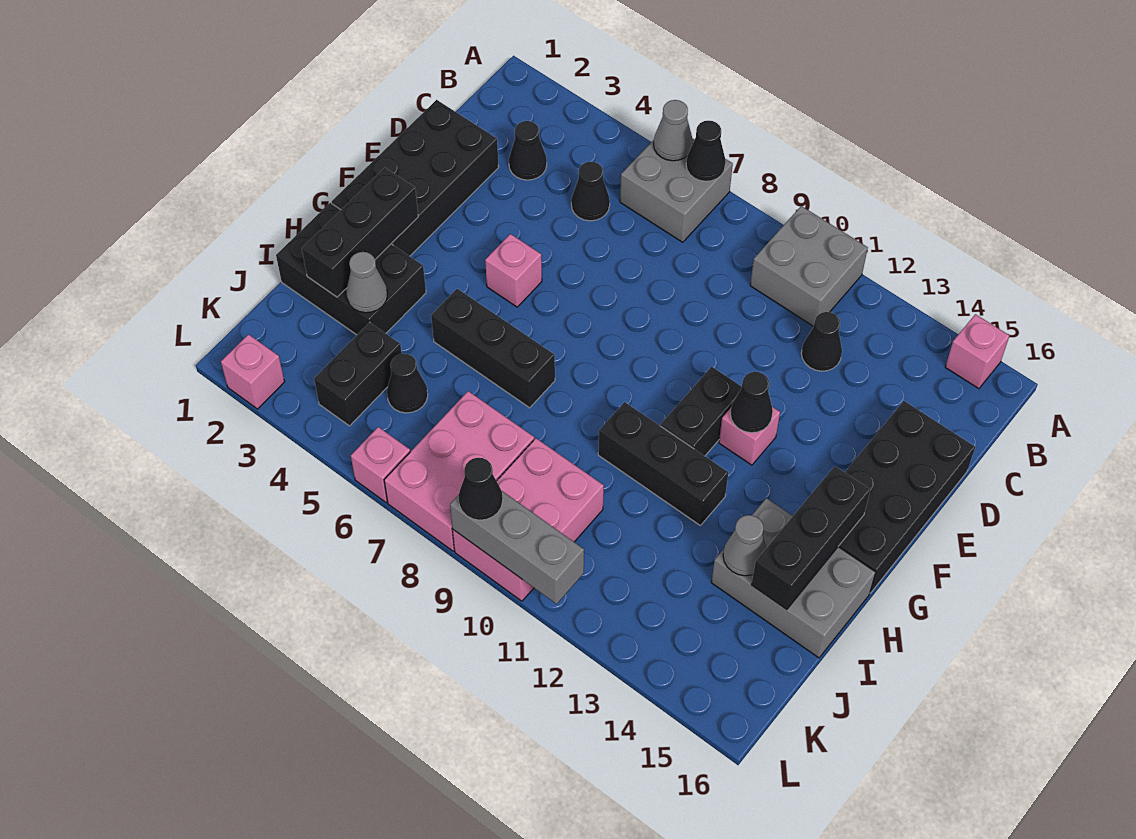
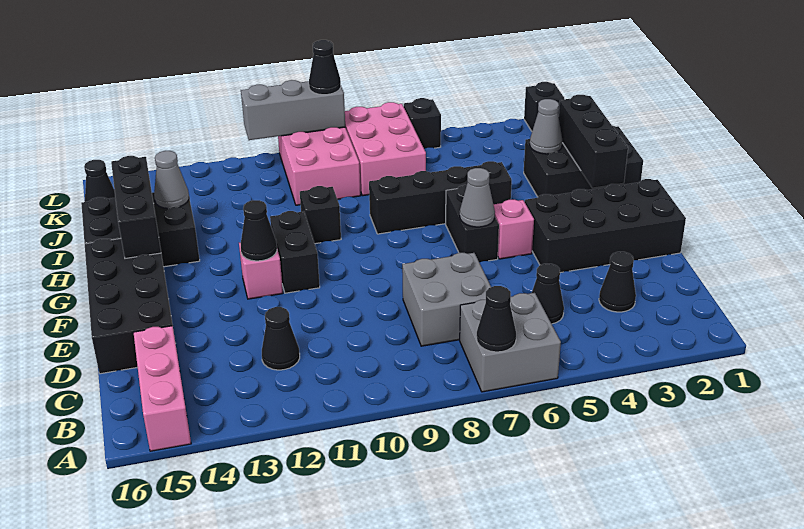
grey 1x1 cone [654,100,693,161] -> grey 1x1 cone moved to [460,168,495,227]
grey 2x2 brick [750,206,868,326] -> grey 2x2 brick moved to [402,253,491,346]
pink 1x1 brick [945,314,1010,389] -> pink 1x3 brick [133,326,191,451]
black 2x4 brick [332,100,499,256] -> black 2x4 brick turned to [525,179,686,273]
black 1x3 brick [431,289,555,408] -> black 1x4 brick [369,161,512,234]
black 1x3 brick [598,402,728,525] -> black 1x1 brick [300,186,341,244]
grey 2x3 brick [711,498,876,658] -> black 2x3 brick [81,192,200,267]
black 1x2 brick [314,322,402,426] -> black 1x2 brick moved to [446,185,499,262]
black 1x1 cone [387,354,428,413] -> black 1x1 cone moved to [84,160,115,202]
pink 1x1 brick [221,334,285,409] -> black 1x1 brick [524,82,564,131]
pink 1x1 brick [351,427,410,503] -> black 1x1 brick [404,98,441,149]

